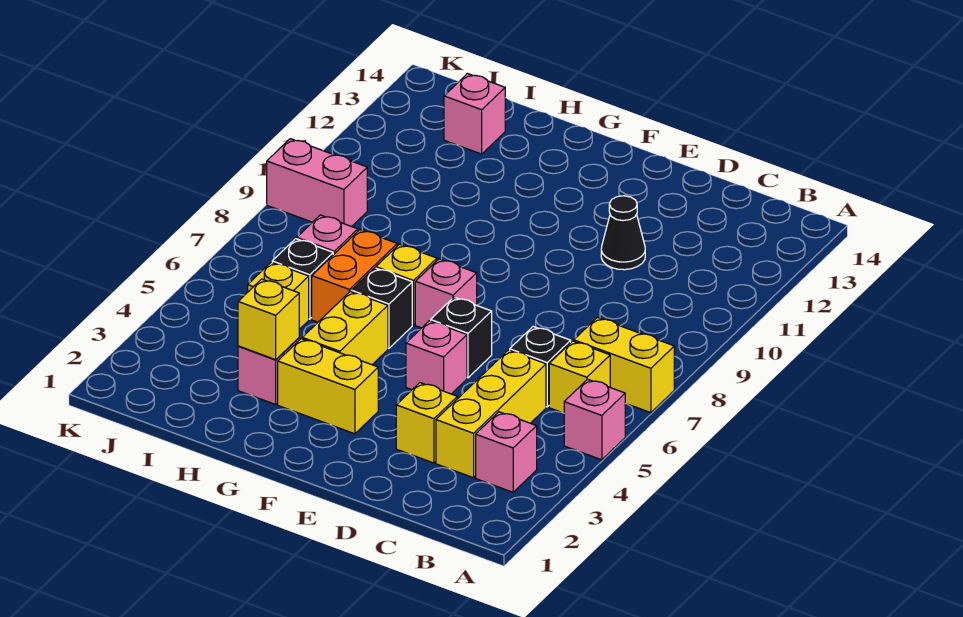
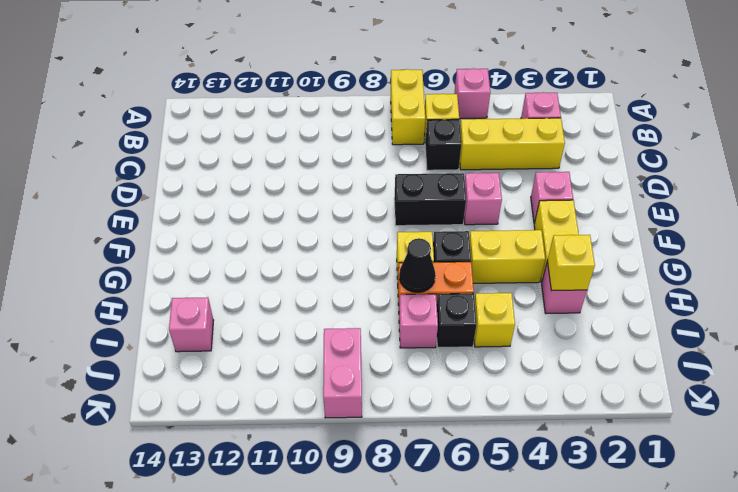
yellow 1x1 brick [396,383,457,463] -> none
black 1x1 cone [601,196,645,270] -> black 1x1 cone moved to [399,238,435,293]
black 1x1 brick [431,297,492,378] -> black 1x2 brick [394,173,466,226]
pink 1x1 brick [415,259,477,328] -> pink 1x1 brick moved to [531,172,573,224]

